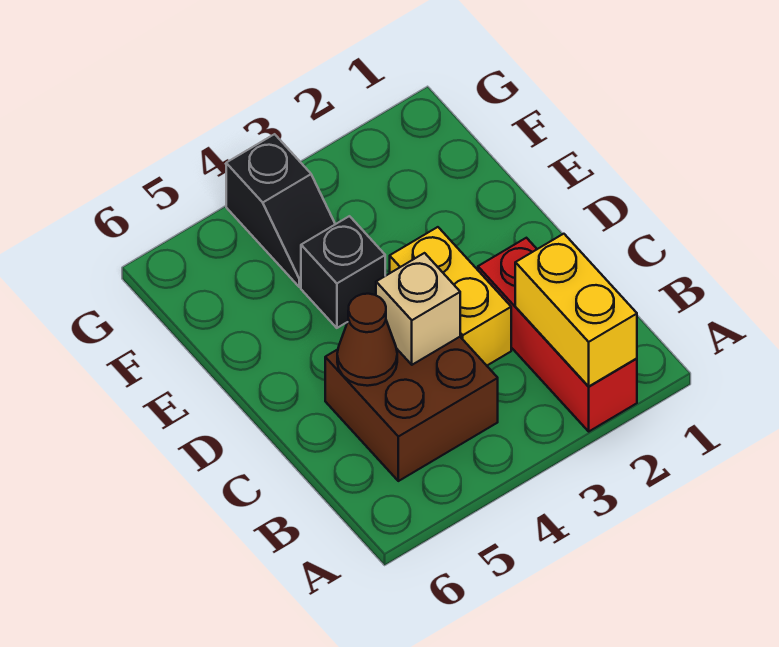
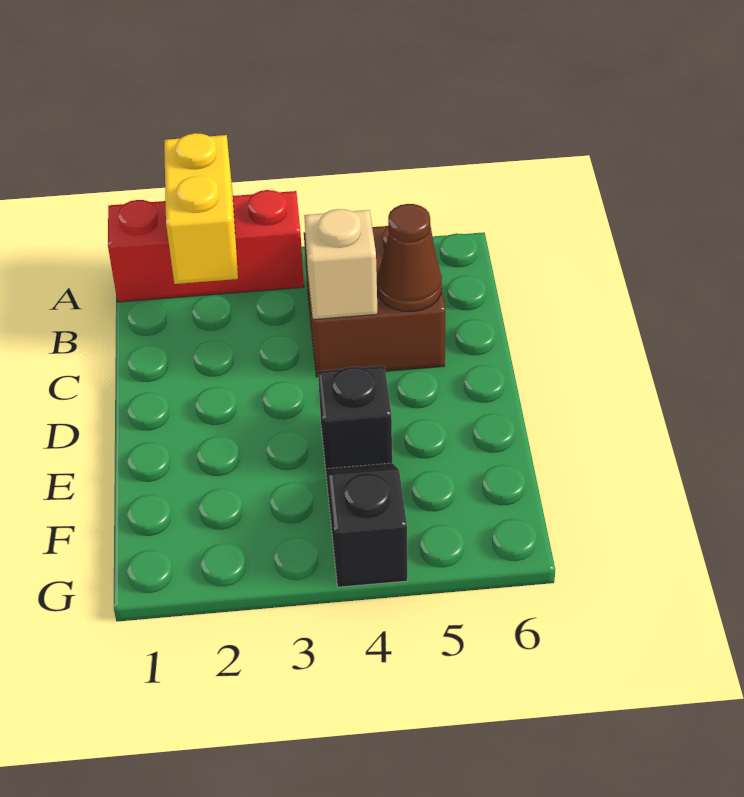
red 1x3 brick [478,238,637,431] -> red 1x3 brick turned to [108,190,304,302]
yellow 1x2 brick [390,227,511,365] -> none

